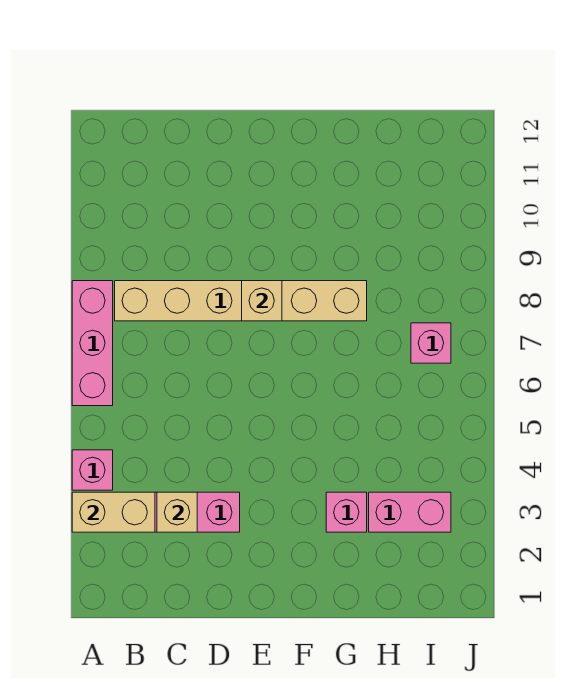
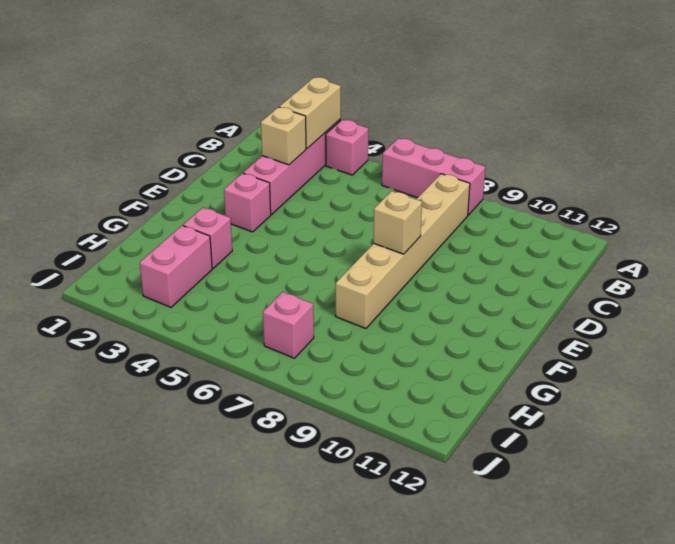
none -> pink 1x1 brick [224,173,271,232]

